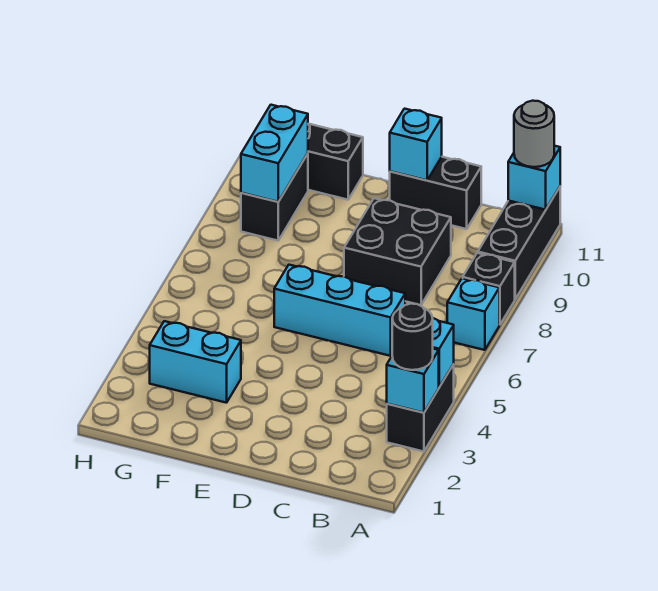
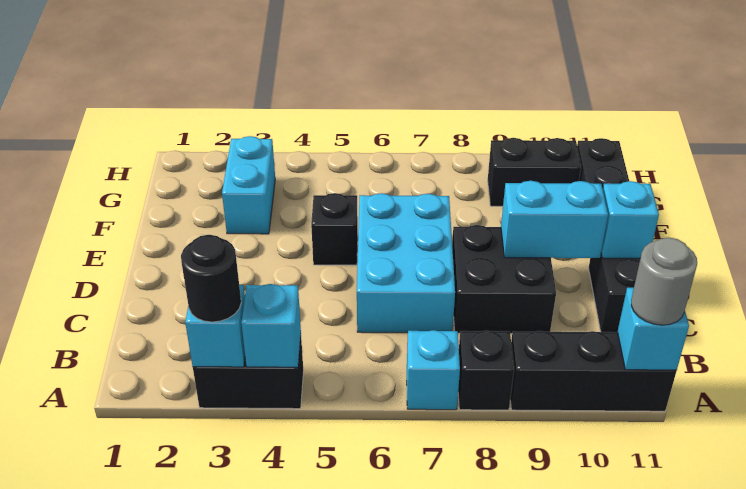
cyan 1x3 brick [274,265,405,356] -> cyan 2x3 brick [357,193,455,333]
none -> black 1x1 brick [311,193,358,265]
cyan 1x2 brick [241,105,308,202] -> cyan 1x2 brick moved to [501,181,608,258]

